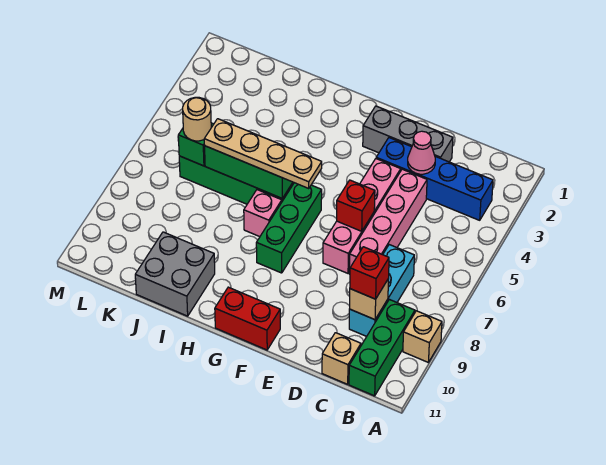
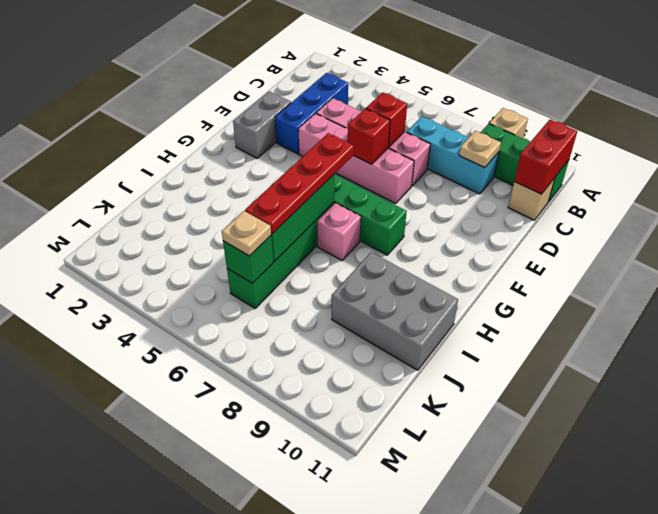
blue 1x4 brick [376,138,493,220] -> blue 1x3 brick [275,73,348,154]
tan 1x1 brick [350,280,388,320] -> tan 1x1 plate [459,131,501,168]
red 1x1 brick [350,247,389,299] -> red 1x1 brick moved to [366,92,407,147]
grey 1x3 brick [363,106,453,162] -> grey 1x2 brick [233,91,291,158]
pink 1x1 cone [408,131,435,174] -> none
red 1x2 brick [215,287,280,350] -> red 1x2 brick moved to [514,119,577,194]
tan 1x4 plate [204,119,322,188] -> red 1x4 plate [245,133,354,234]
grey 2x2 brick [135,232,215,316] -> grey 2x3 brick [332,252,458,370]
tan 1x1 round brick [183,97,211,141] -> tan 1x1 plate [222,211,271,256]

